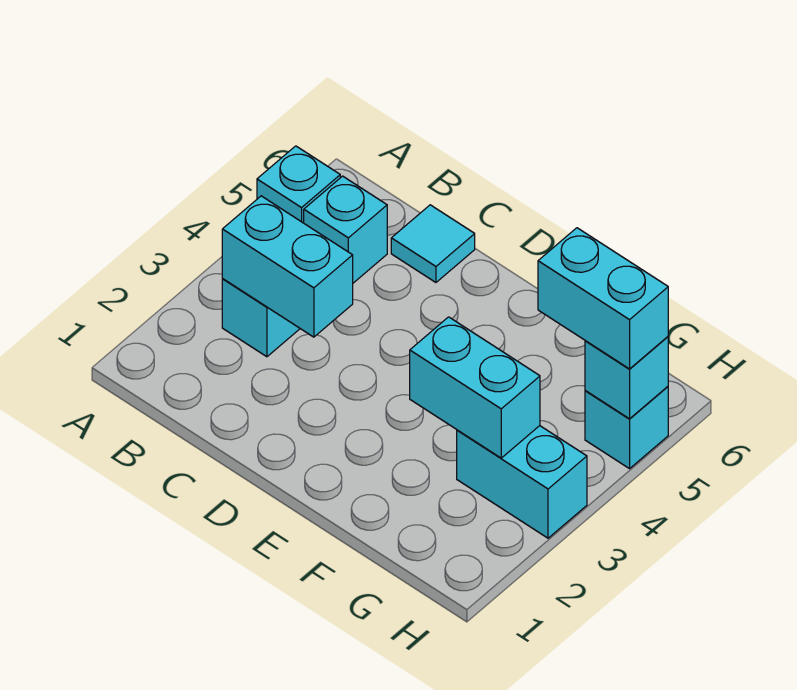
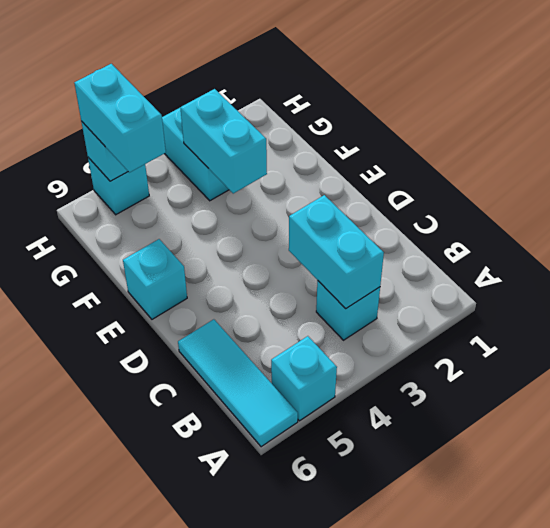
cyan 1x1 brick [304,176,387,283] -> cyan 1x1 brick moved to [123,239,187,319]
cyan 1x1 tile [391,205,475,282] -> cyan 1x3 tile [178,319,298,447]

